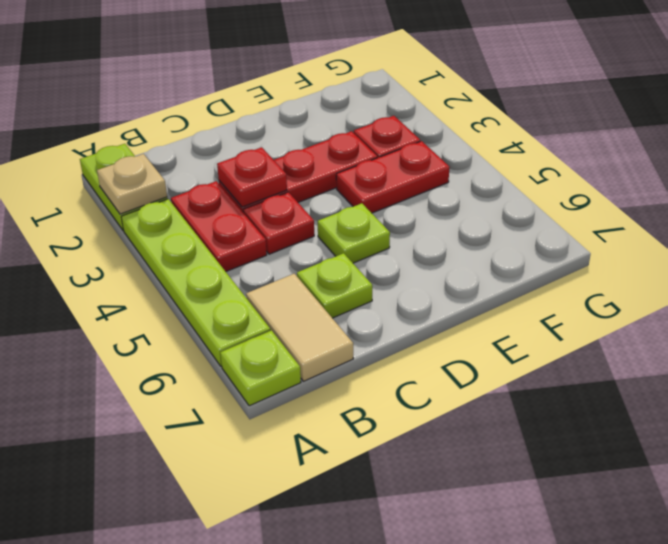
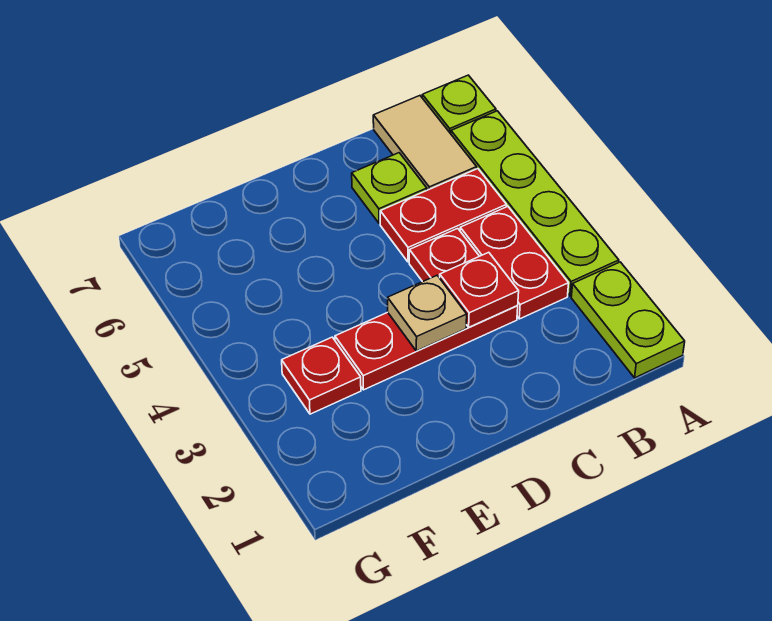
tan 1x1 plate [97,154,167,214] -> tan 1x1 plate moved to [388,276,467,351]
lime 1x1 plate [318,203,390,263] -> none
red 1x2 plate [336,141,450,213] -> red 1x2 plate moved to [380,169,507,262]

